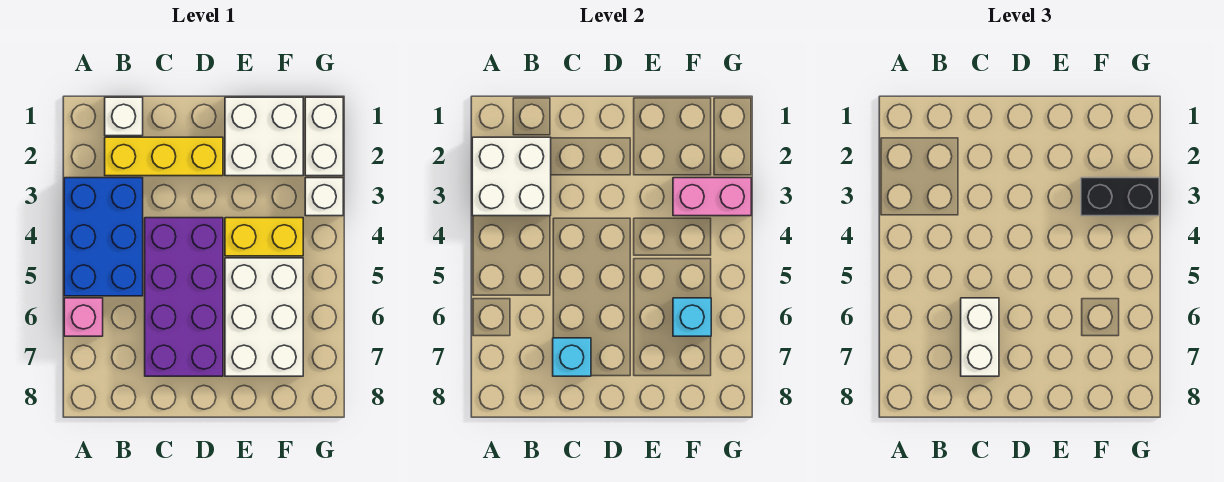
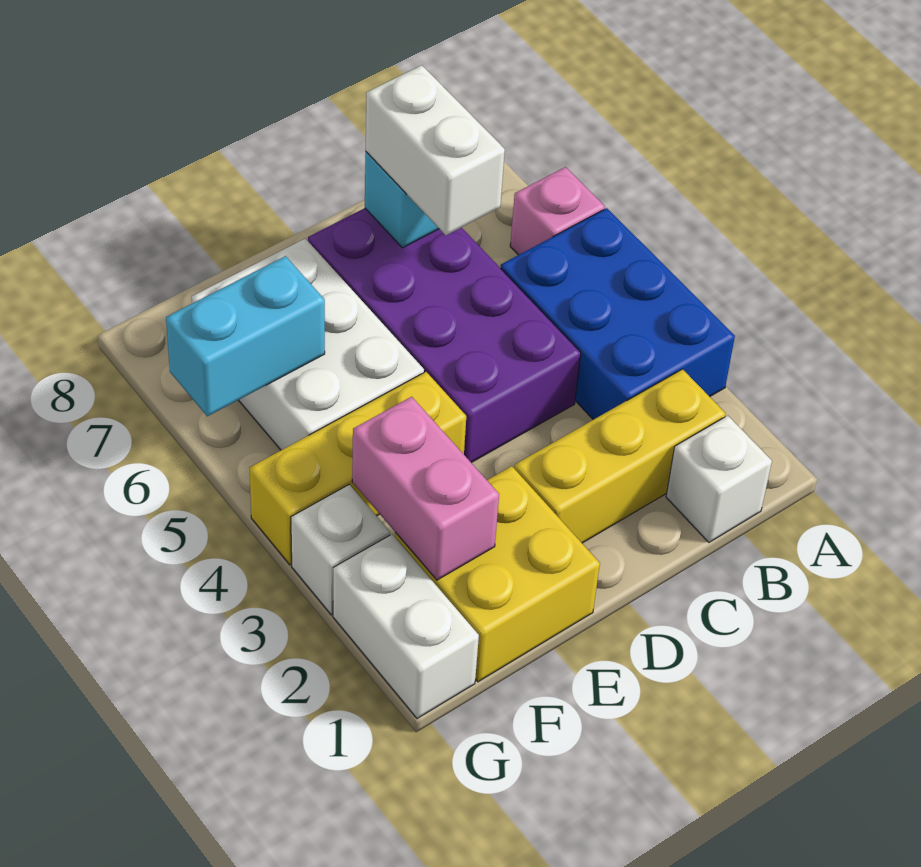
white 2x2 brick [472,137,551,216] -> none
white 2x2 brick [225,97,303,176] -> yellow 2x2 brick [395,466,600,682]
yellow 1x2 brick [225,218,303,256] -> yellow 1x3 brick [250,372,466,565]
pink 1x2 brick [673,178,751,216] -> pink 1x2 brick turned to [352,397,499,580]
black 1x2 brick [1081,178,1159,216] -> none
cyan 1x1 brick [673,298,711,336] -> cyan 1x2 brick [166,256,325,416]

